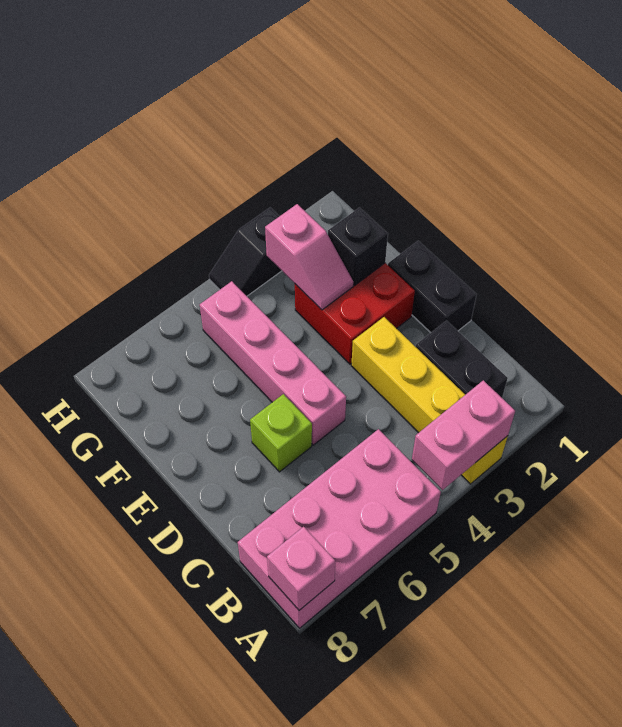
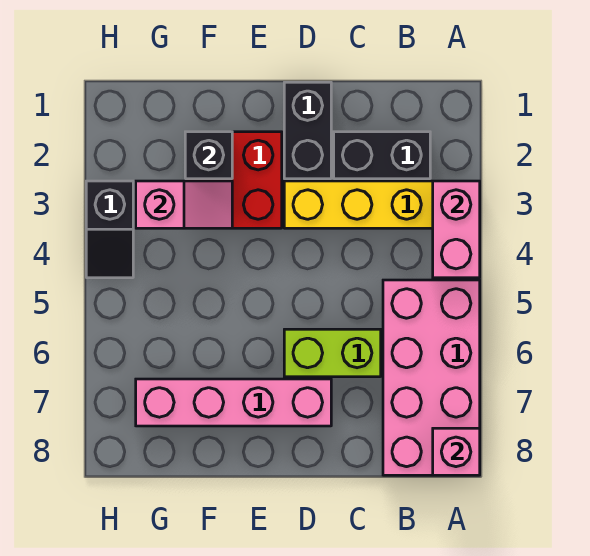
black 1x2 brick [388,241,477,333] -> black 1x2 brick turned to [284,82,331,179]
pink 1x4 brick [200,281,346,445] -> pink 1x4 brick moved to [136,379,331,426]
lime 1x1 brick [250,394,312,472] -> lime 1x2 brick [284,329,381,377]

